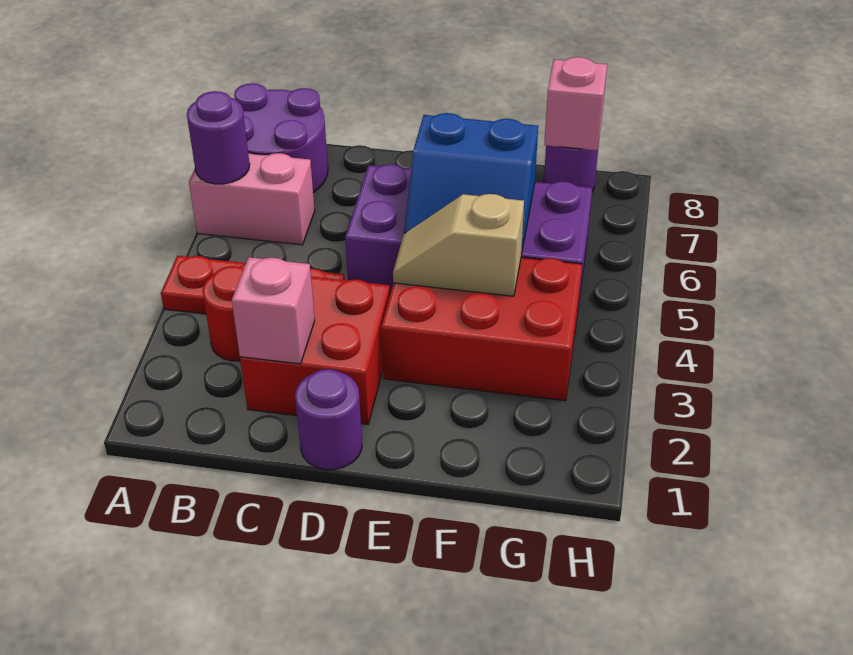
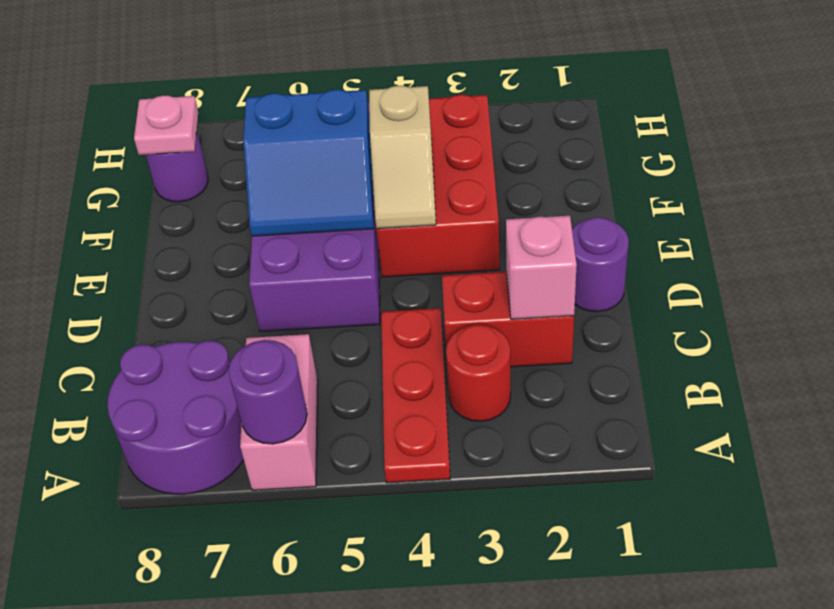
red 2x2 brick [240,277,390,424] -> red 1x2 brick [442,272,574,367]
blue 2x2 slope [404,113,538,255] -> blue 2x2 slope turned to [243,89,373,236]
pink 1x1 brick [544,57,607,150] -> pink 1x1 plate [134,95,198,155]

